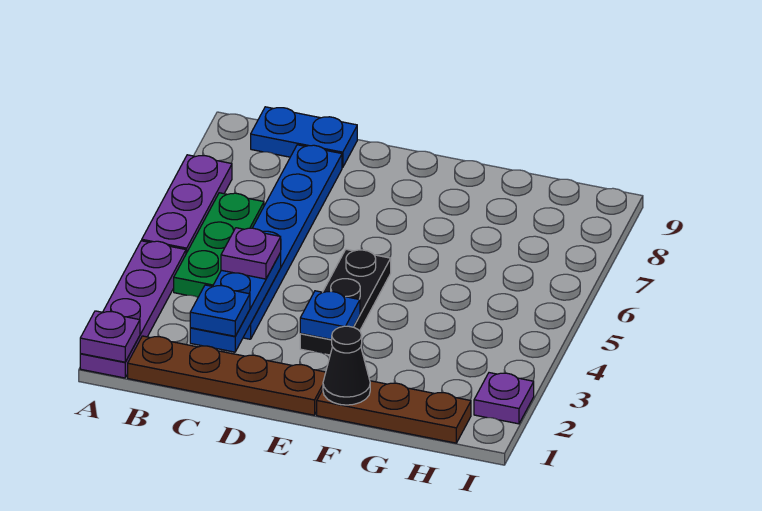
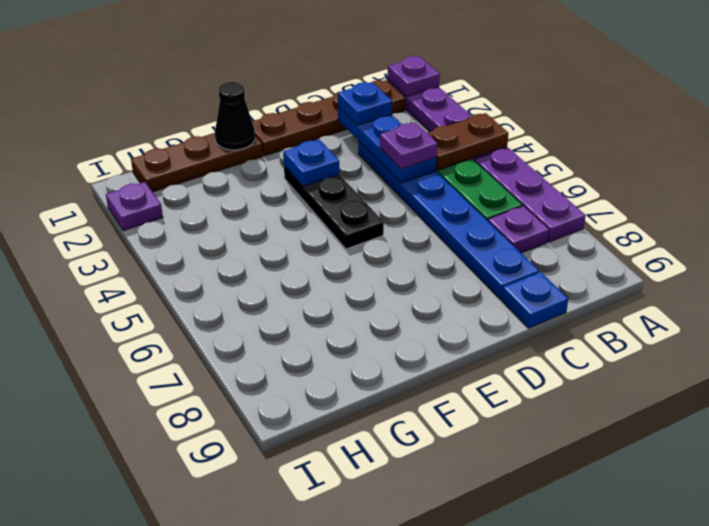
none -> brown 1x2 plate [427,113,509,170]
none -> purple 1x1 plate [488,206,549,253]
blue 1x2 plate [251,107,357,168] -> blue 1x1 plate [502,272,568,328]

